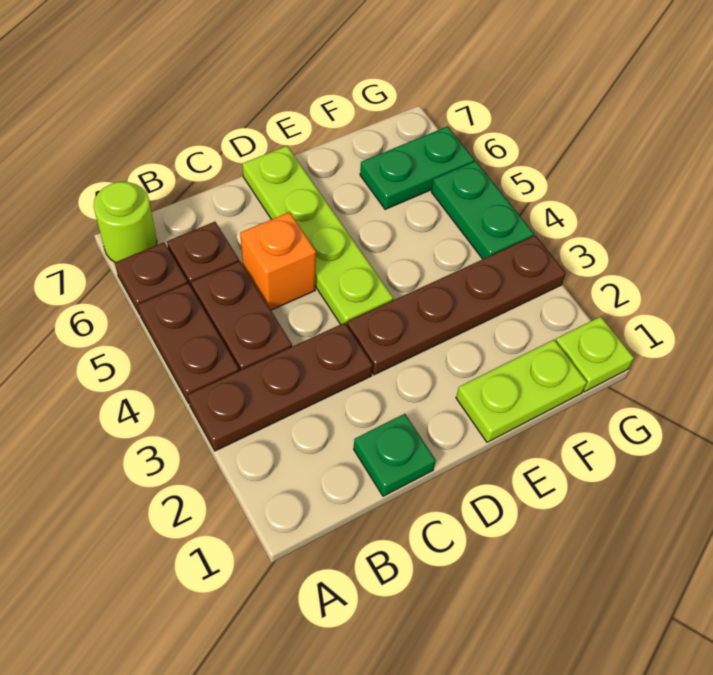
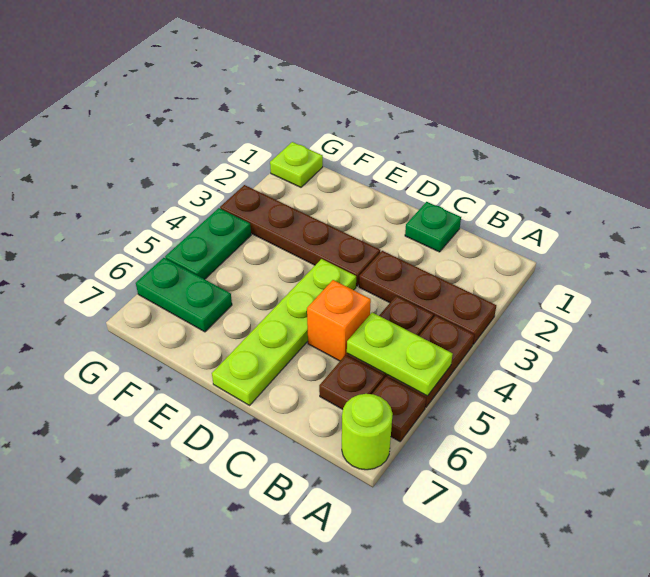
lime 1x2 plate [456,340,587,442] -> lime 1x2 plate moved to [347,313,453,396]

